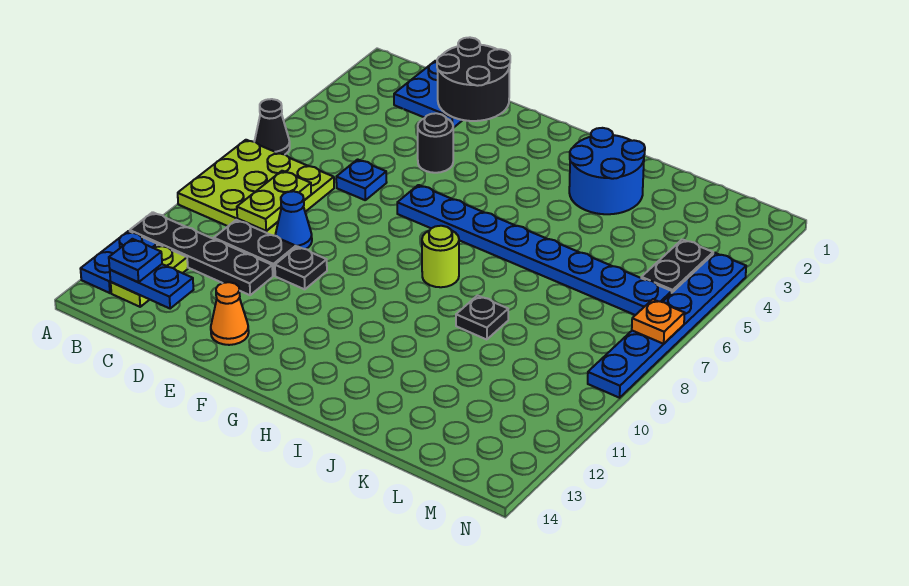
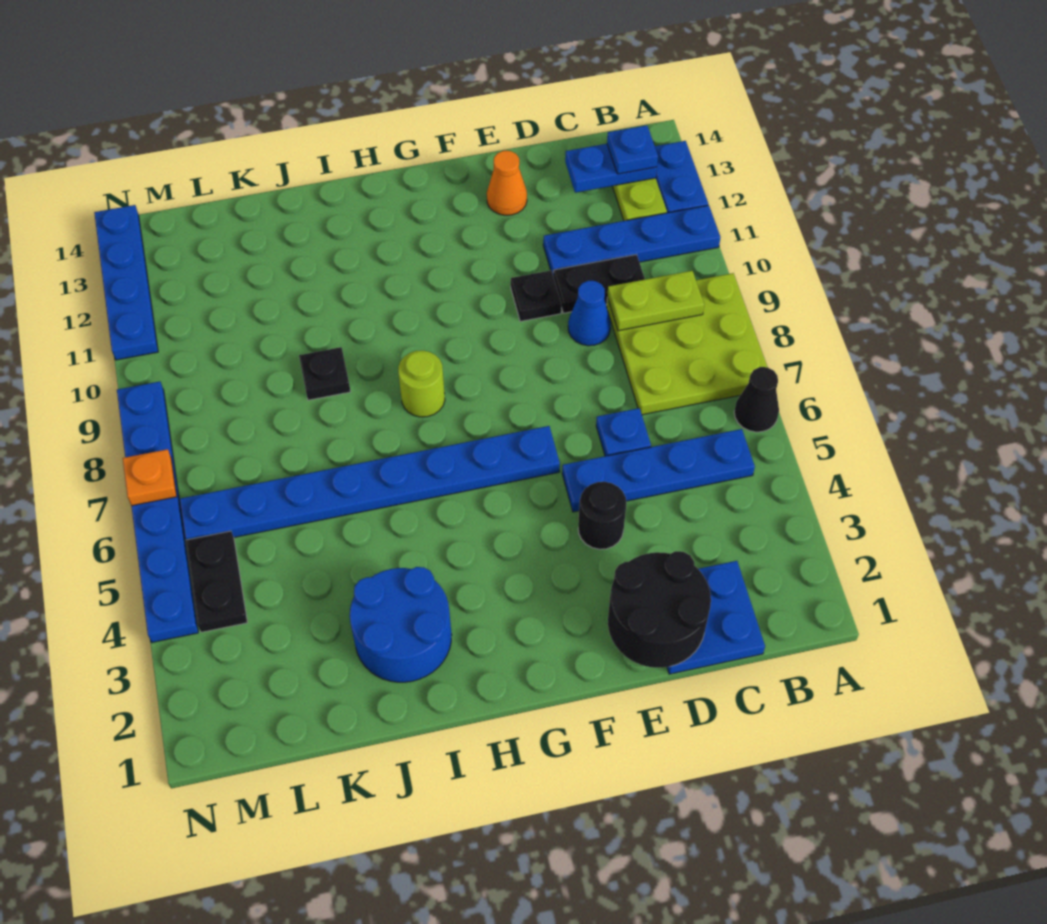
black 1x4 plate [130,212,273,295] -> blue 1x4 plate [543,205,721,276]
none -> blue 1x4 plate [562,429,755,512]
lime 1x2 plate [237,171,311,231] -> lime 1x2 plate turned to [607,271,704,331]
none -> blue 1x4 plate [94,205,158,360]

